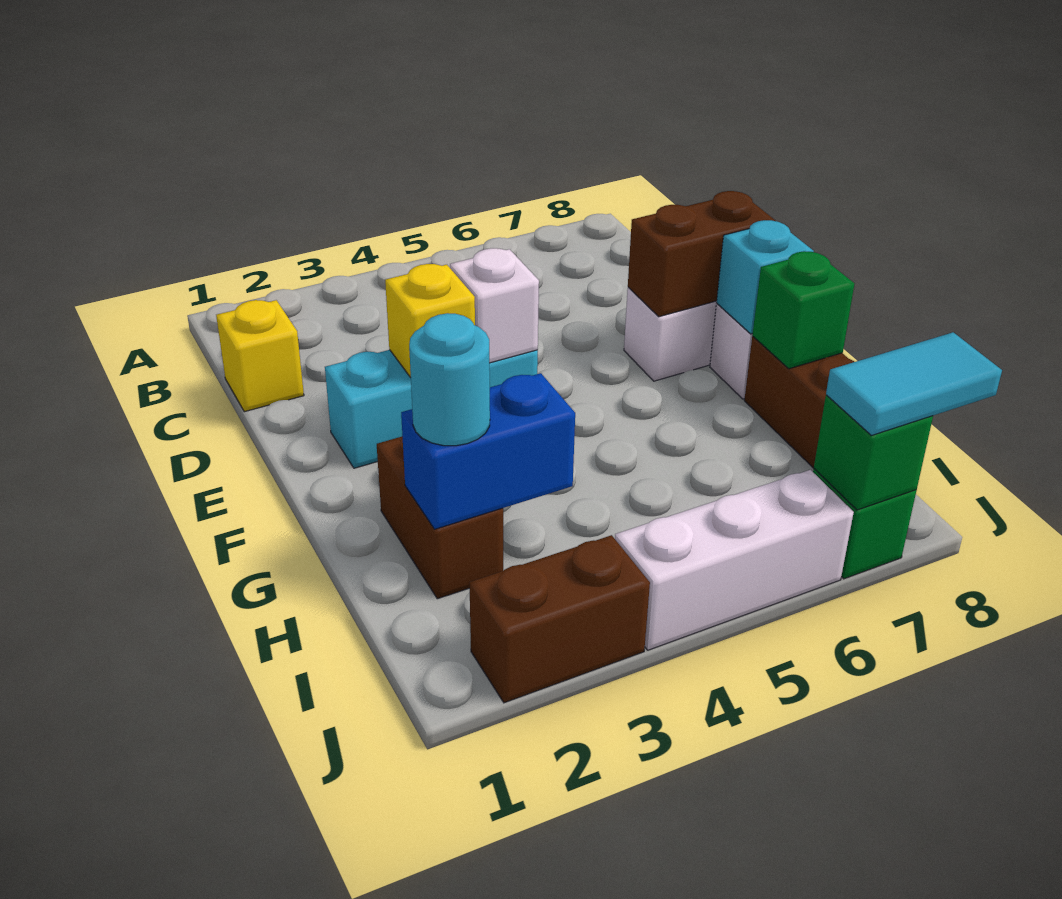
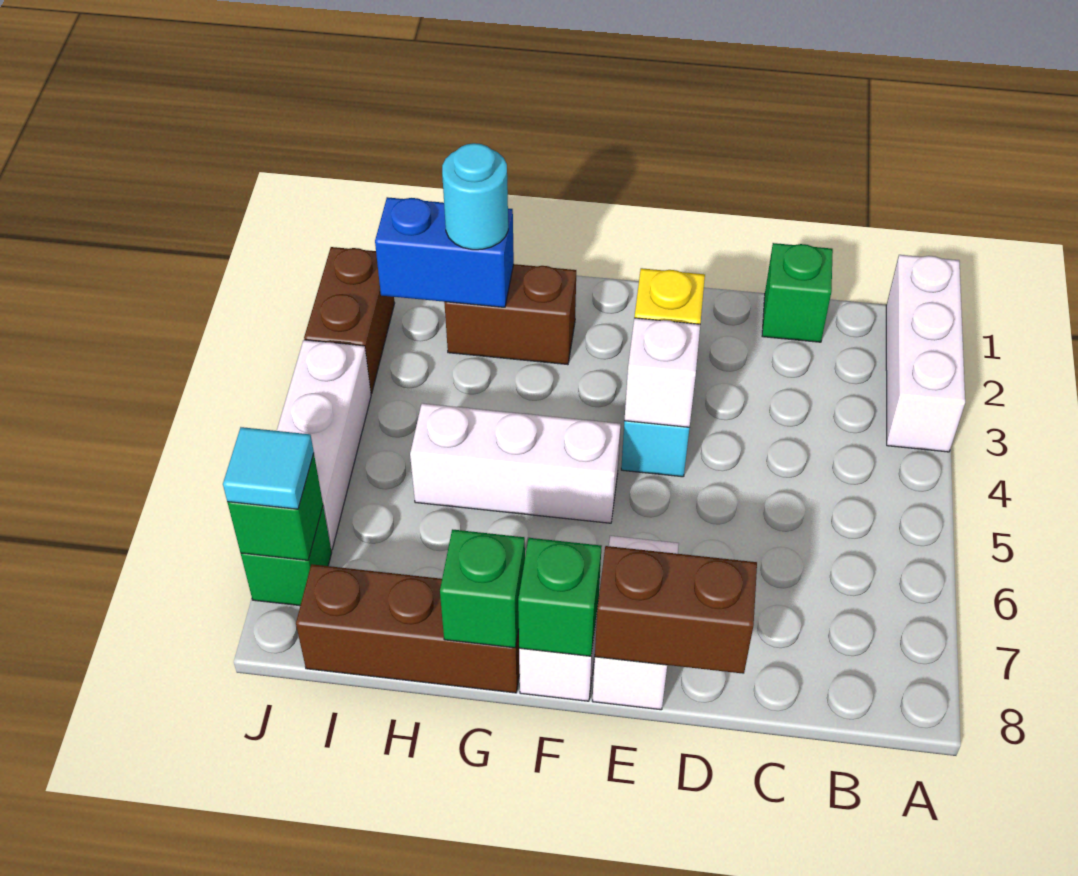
none -> white 1x3 brick [886,255,965,452]
yellow 1x1 brick [216,300,304,412] -> green 1x1 brick [762,243,833,342]
brown 1x2 brick [628,191,775,317] -> brown 1x2 brick turned to [595,546,757,674]
none -> white 1x3 brick [410,403,621,523]
cyan 1x1 brick [717,220,814,334] -> green 1x1 brick [518,538,602,656]
blue 1x2 brick [401,373,575,529] -> blue 1x2 brick turned to [375,197,514,307]
cyan 1x2 tile [826,332,1002,435] -> cyan 1x1 tile [223,427,314,509]

